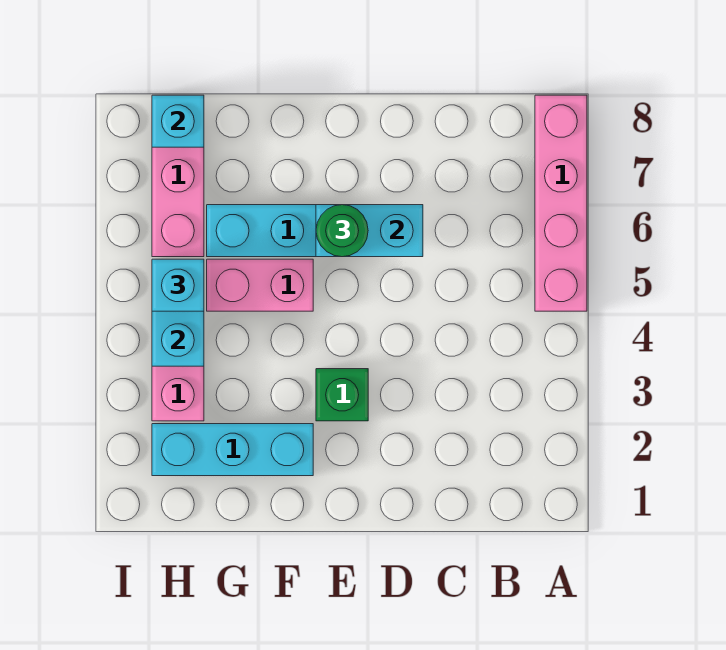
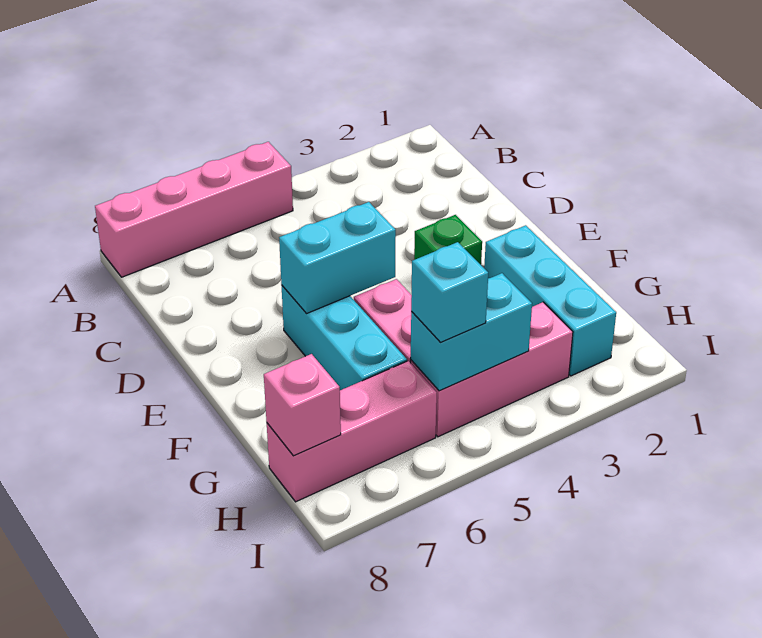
cyan 1x2 brick [316,205,423,257] -> cyan 1x2 brick turned to [279,202,396,314]
green 1x1 round brick [316,205,368,257] -> none
cyan 1x1 brick [152,95,204,147] -> pink 1x1 brick [264,354,341,456]

